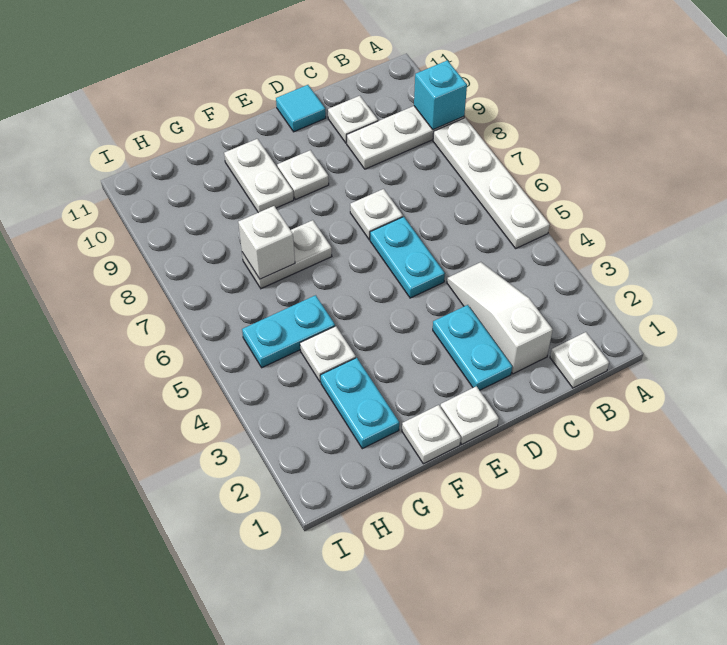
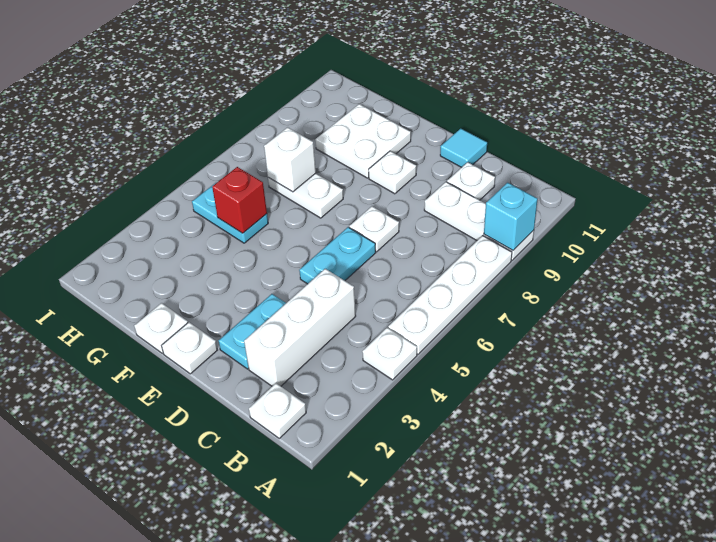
white 1x3 slope [447,262,553,374] -> white 1x3 brick [244,269,356,386]
white 1x2 plate [224,139,294,213] -> white 2x2 plate [315,104,411,178]
cyan 1x2 plate [320,358,399,449] -> none
white 1x1 plate [300,326,356,382] -> white 1x1 plate moved to [362,328,417,380]
none -> red 1x1 brick [212,167,267,233]

